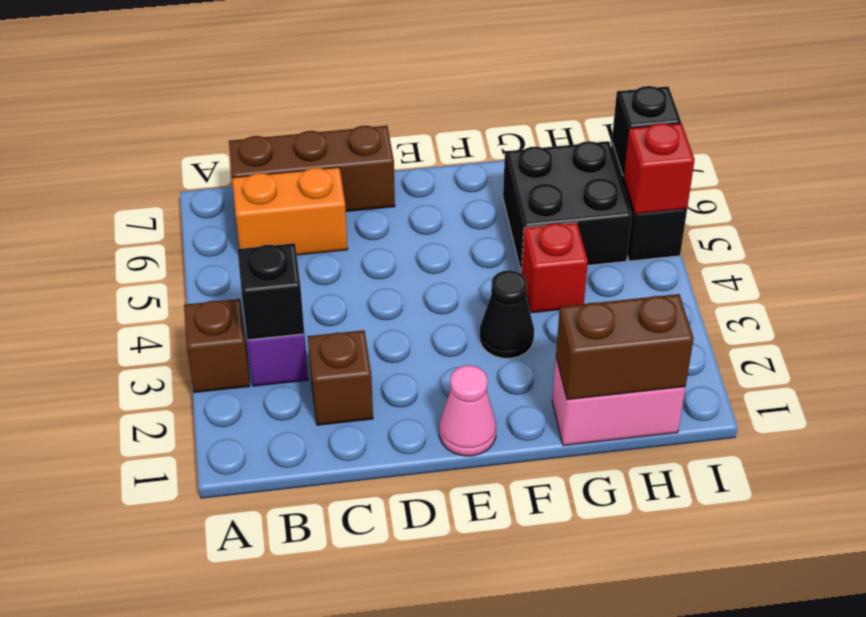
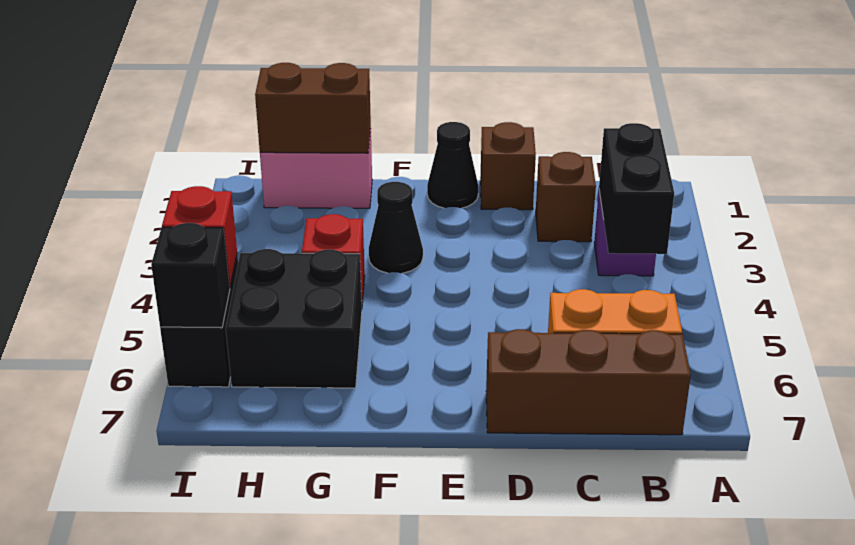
brown 1x1 brick [184,299,250,393] -> brown 1x1 brick moved to [480,122,536,210]
black 1x1 brick [238,243,304,340] -> black 1x2 brick [599,123,674,254]
pink 1x1 cone [439,365,496,456] -> black 1x1 cone [427,122,478,208]

